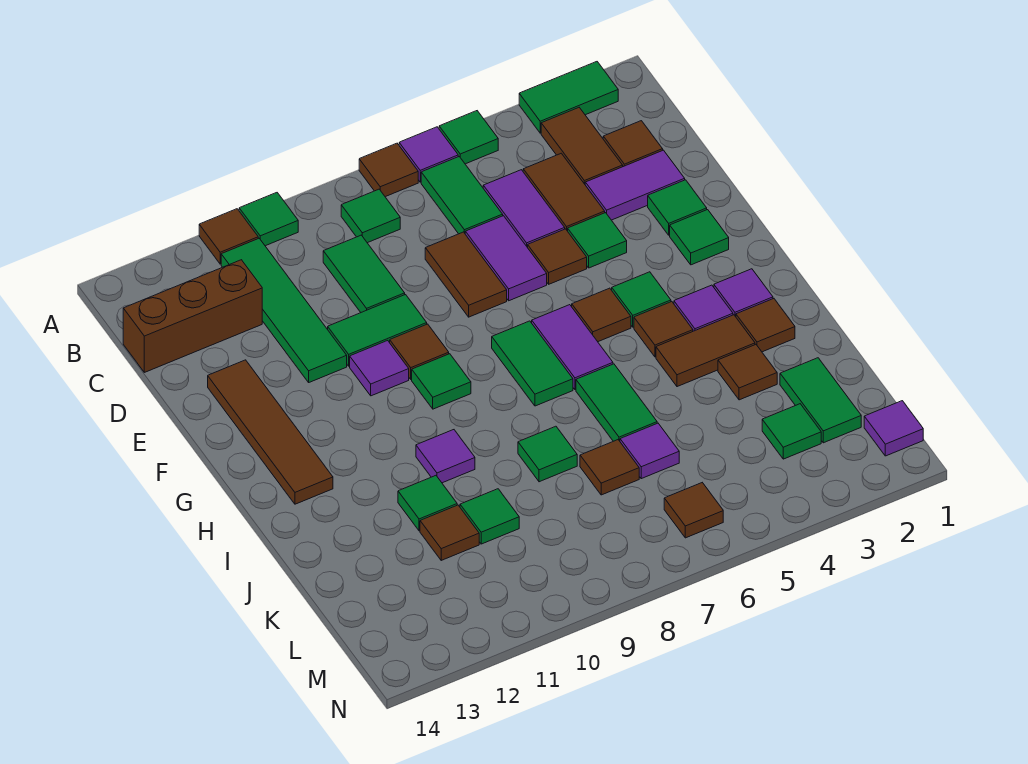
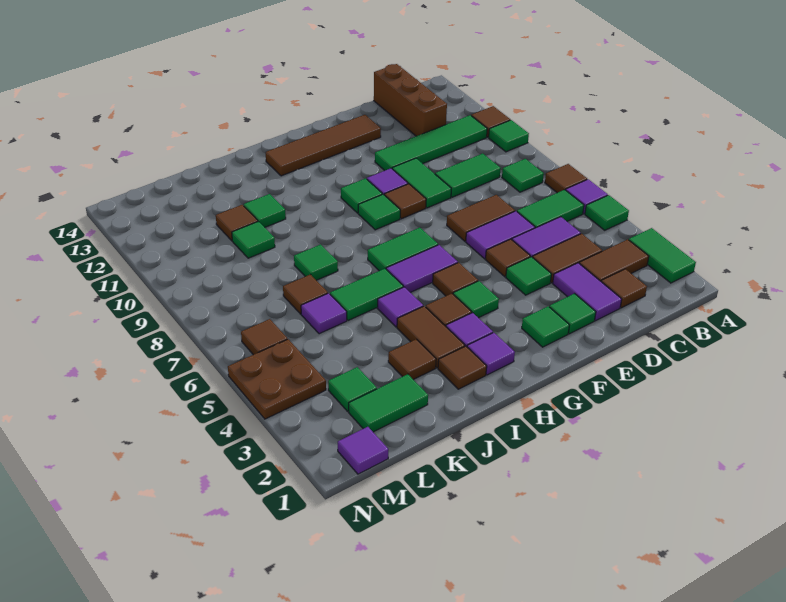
none -> green 1x1 tile [341,179,382,213]
purple 1x1 tile [416,430,475,483] -> purple 1x1 tile moved to [377,287,423,327]
none -> brown 2x2 plate [228,339,326,419]

